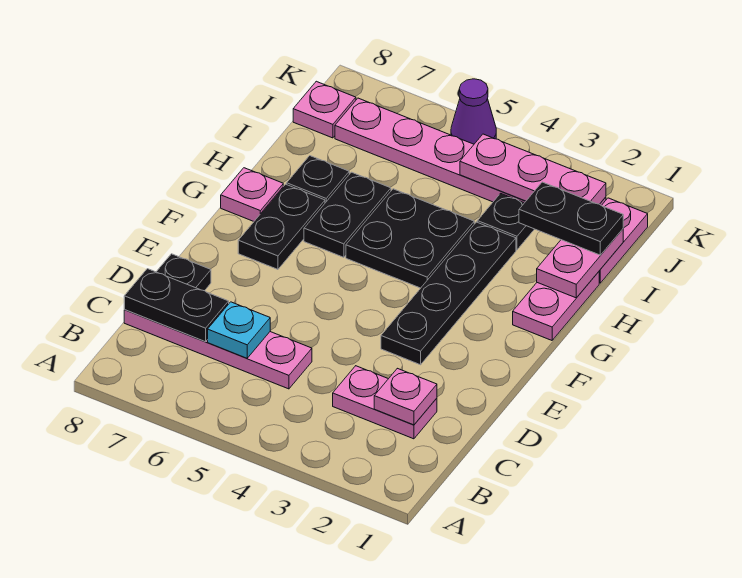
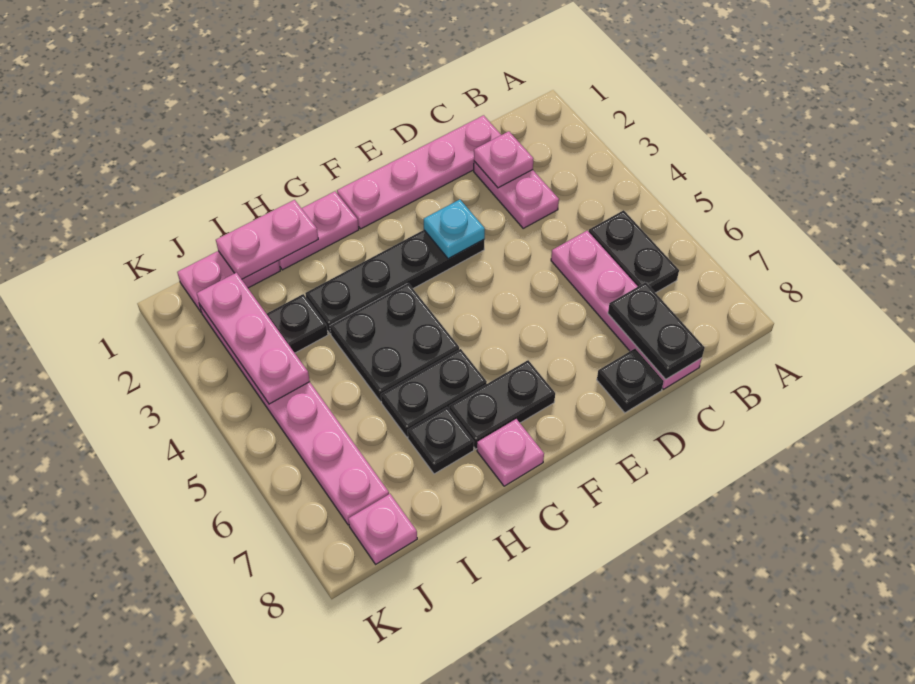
none -> pink 1x4 plate [337,115,501,229]
cyan 1x1 plate [208,302,270,358] -> cyan 1x1 plate moved to [424,200,485,259]
black 1x2 plate [519,182,623,255] -> black 1x2 plate moved to [589,210,679,293]
purple 1x1 cone [451,79,496,144] -> none

